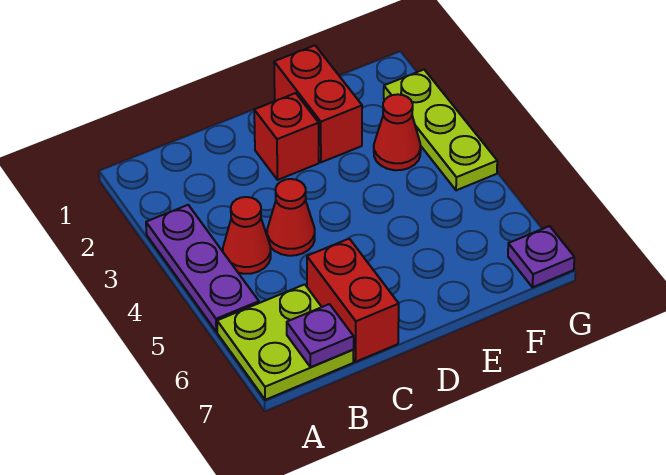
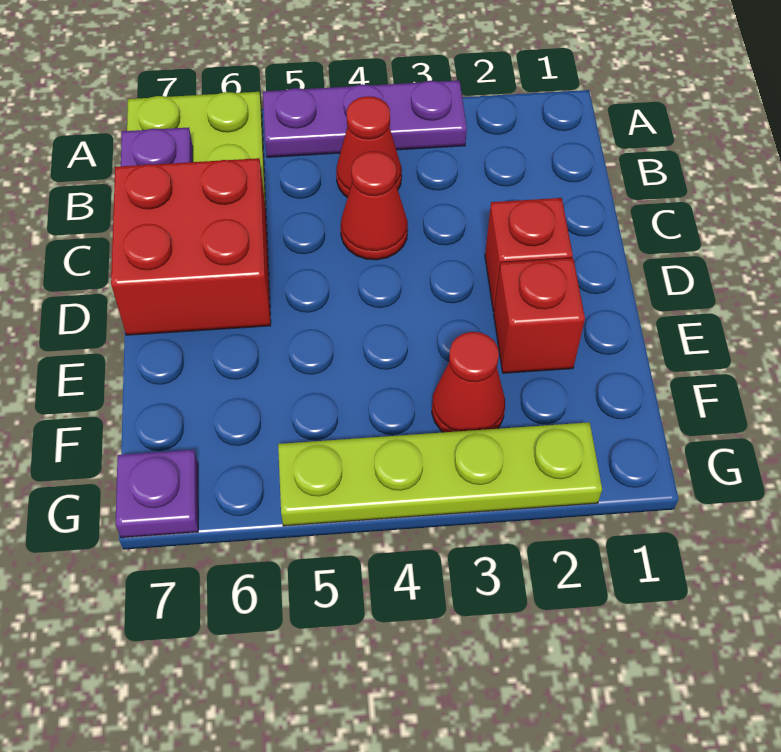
red 1x2 brick [307,239,399,362] -> red 2x2 brick [111,158,271,335]
red 1x2 brick [274,45,362,162] -> red 1x1 brick [494,258,585,373]
lime 1x3 plate [384,70,497,190] -> lime 1x4 plate [278,422,602,526]

